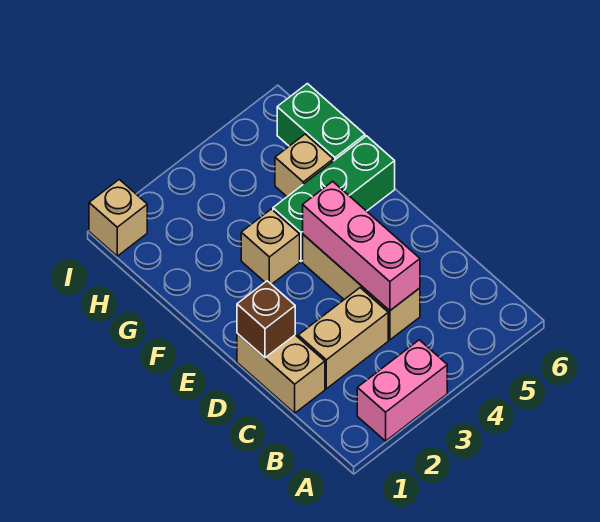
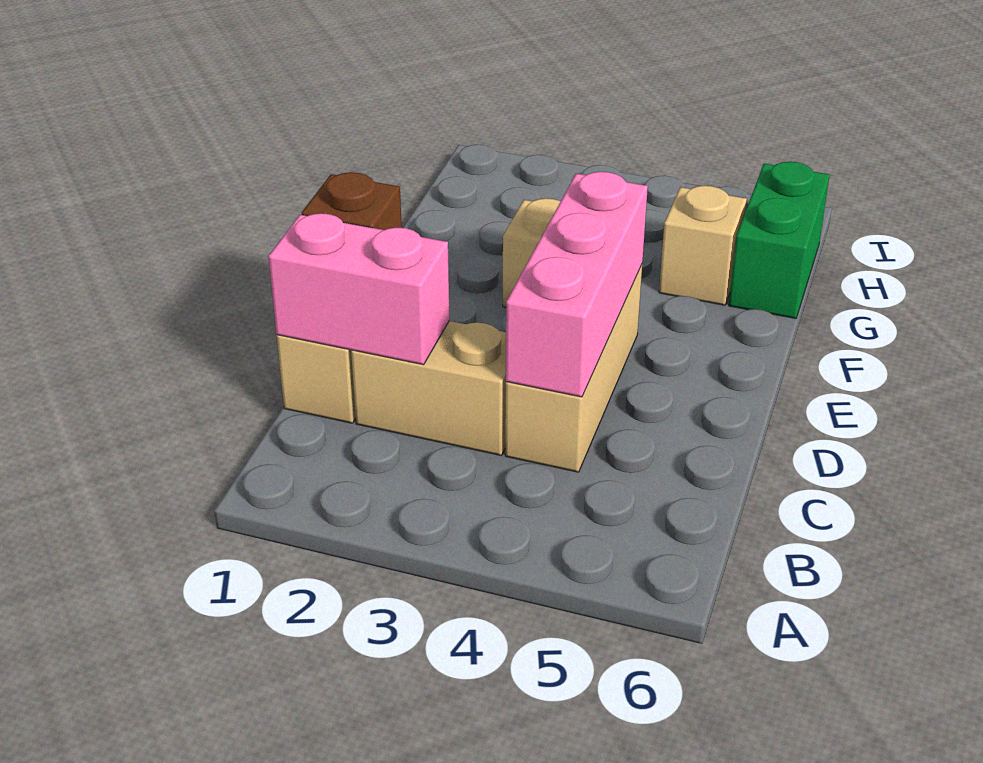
pink 1x2 brick [357,340,447,441] -> pink 1x2 brick moved to [269,213,450,365]
green 1x3 brick [273,136,395,261] -> none
tan 1x1 brick [89,179,147,256] -> none

